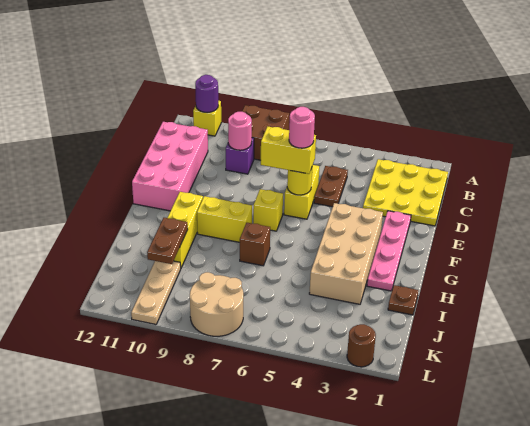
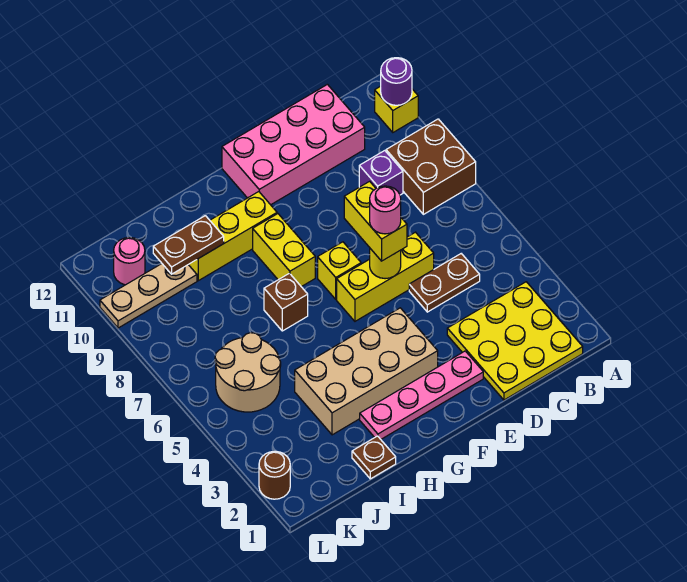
pink 1x1 round brick [228,112,252,150] -> pink 1x1 round brick moved to [114,238,145,285]
yellow 1x2 brick [284,165,319,219] -> yellow 1x3 brick [337,232,434,321]
tan 2x2 round brick [190,272,243,336] -> tan 2x2 round brick moved to [215,333,281,412]

